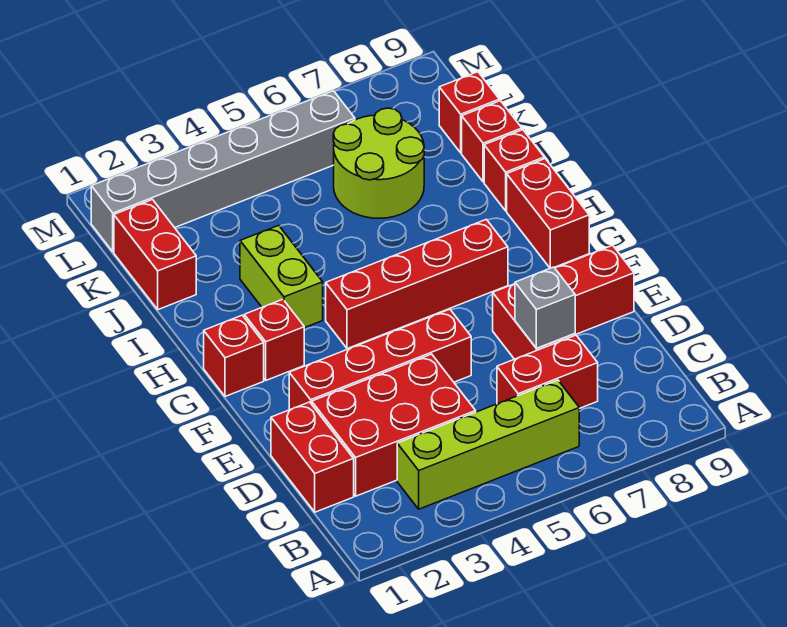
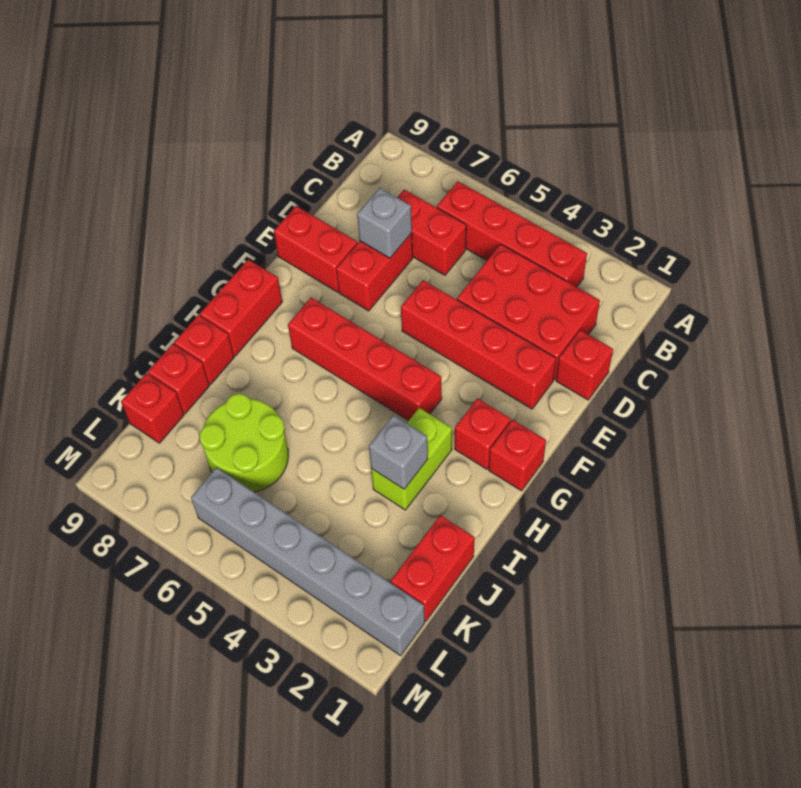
lime 1x4 brick [397,380,579,509] -> red 1x4 brick [437,181,587,287]
red 1x2 brick [271,402,354,512] -> red 1x1 brick [556,330,613,400]
none -> grey 1x1 brick [369,415,428,489]

